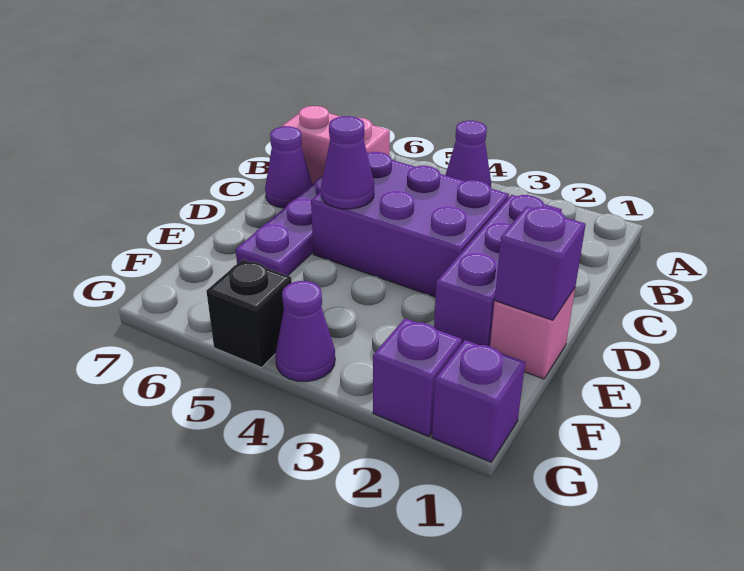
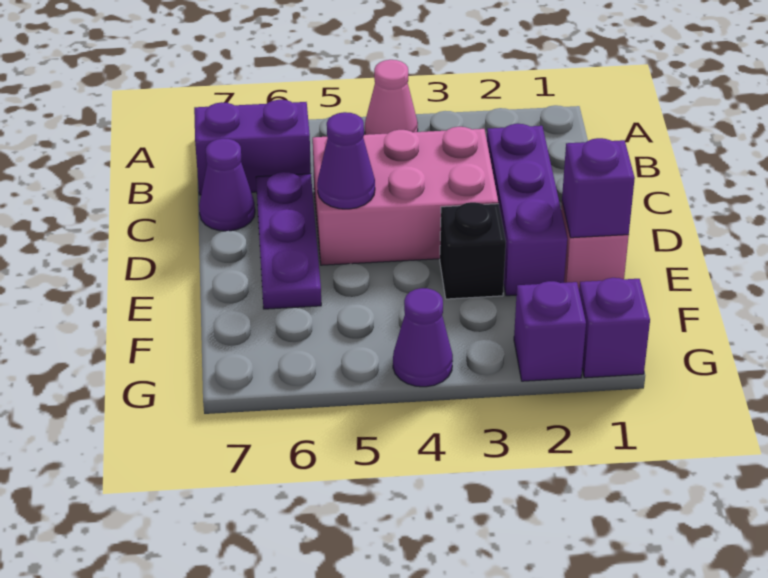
purple 1x1 cone [446,121,491,188] -> pink 1x1 cone [365,60,418,135]
pink 1x2 brick [281,106,390,184] -> purple 1x2 brick [194,100,311,195]
purple 2x3 brick [311,152,509,297] -> pink 2x3 brick [313,127,498,265]
black 1x1 brick [206,259,292,367] -> black 1x1 brick moved to [440,202,506,299]

